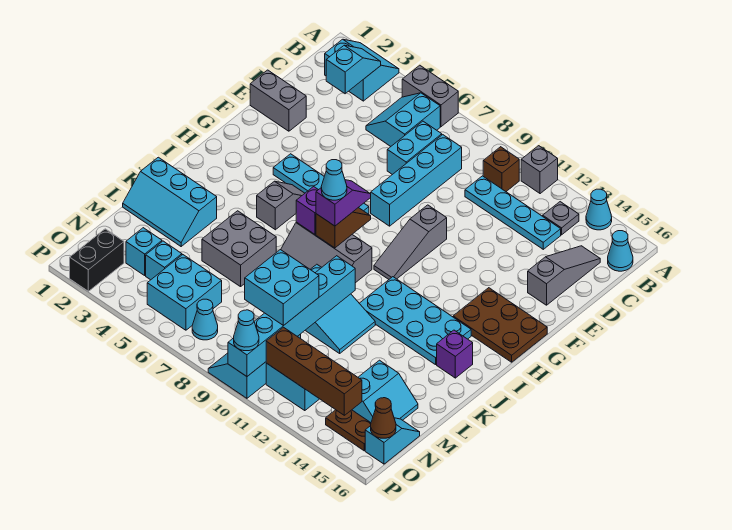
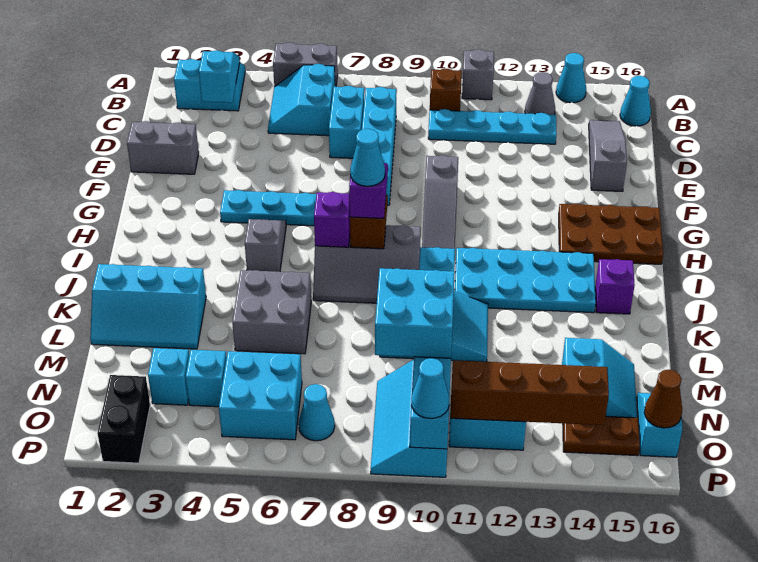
grey 1x1 plate [543,202,579,235] -> grey 1x1 cone [525,72,555,115]

